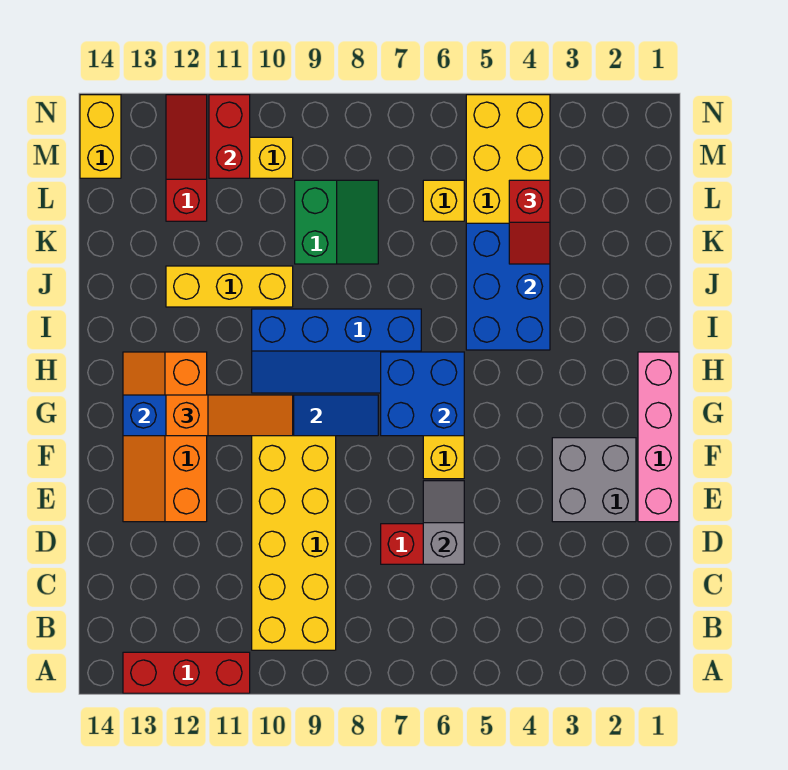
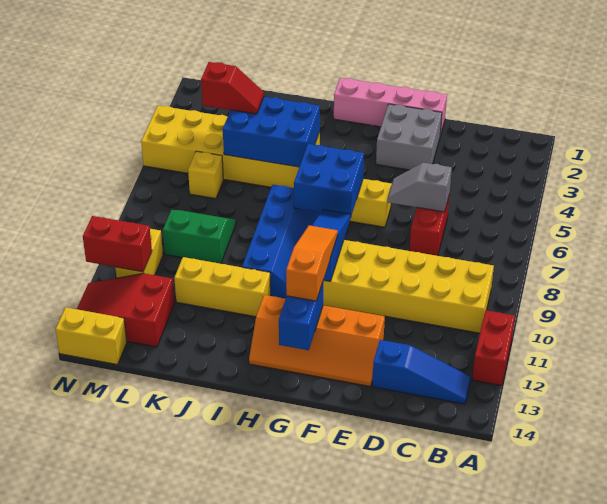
red 1x3 brick [123,652,250,693] -> red 1x2 brick [472,310,515,386]
none -> blue 1x3 slope [372,340,471,404]
yellow 1x3 brick [166,266,293,307] -> yellow 1x3 brick turned to [174,257,271,317]
red 1x3 slope [166,95,207,221] -> red 2x3 slope [77,273,175,347]

